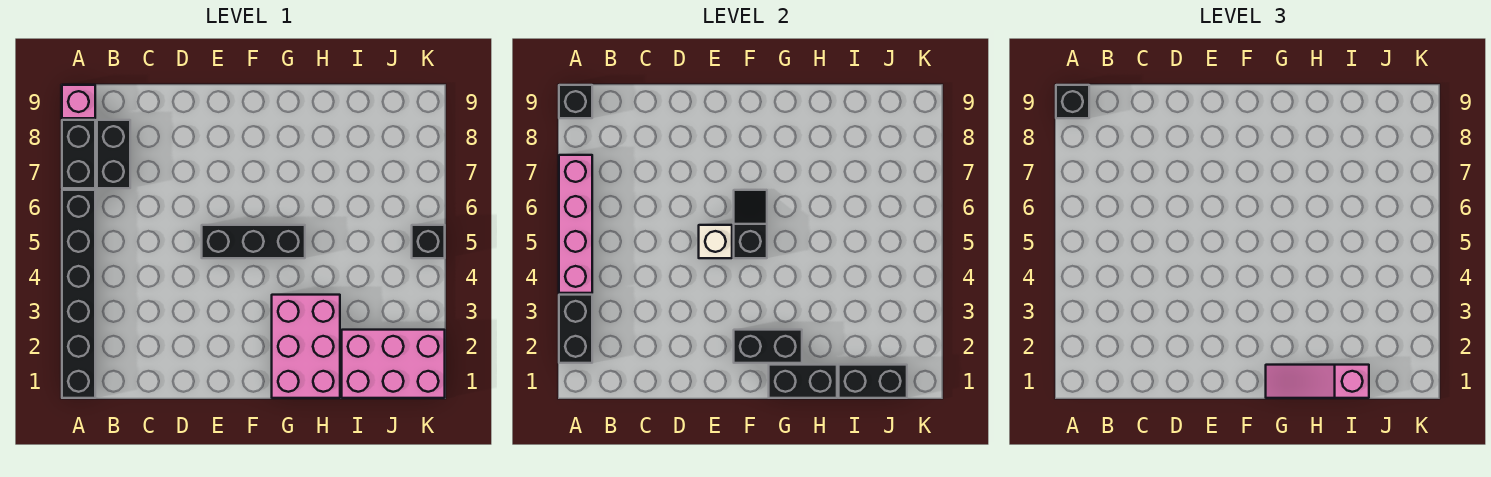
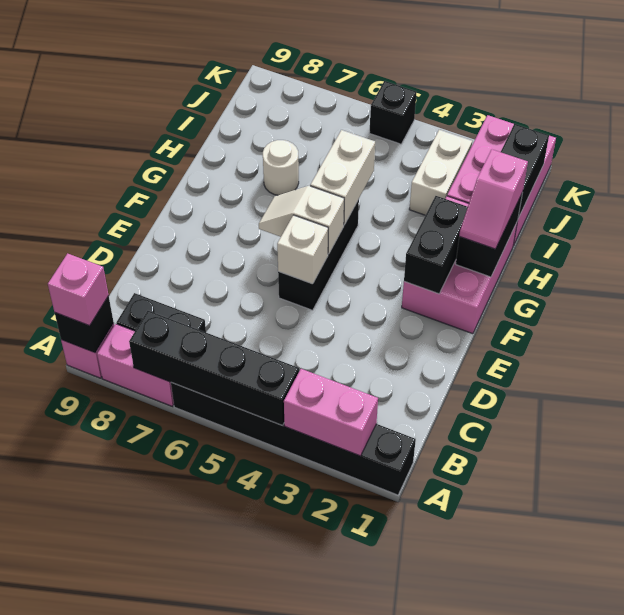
black 1x2 brick [559,295,592,363] -> pink 1x2 brick [284,369,378,456]
pink 1x4 brick [559,155,592,293] -> black 1x4 brick [129,311,299,425]
black 1x2 brick [62,120,95,188] -> pink 1x2 brick [97,324,174,406]
black 1x1 brick [1056,85,1089,118] -> pink 1x1 brick [48,253,109,326]
black 1x2 slope [734,190,767,258] -> white 1x2 slope [259,186,344,254]
pink 2x3 brick [272,295,340,398] -> pink 2x3 brick turned to [402,196,517,334]
pink 1x3 slope [1266,365,1369,398] -> pink 1x2 slope [459,149,528,249]
none -> white 1x2 brick [310,130,375,225]
none -> white 1x1 round brick [263,140,299,195]
none -> white 1x2 brick [409,130,472,215]

